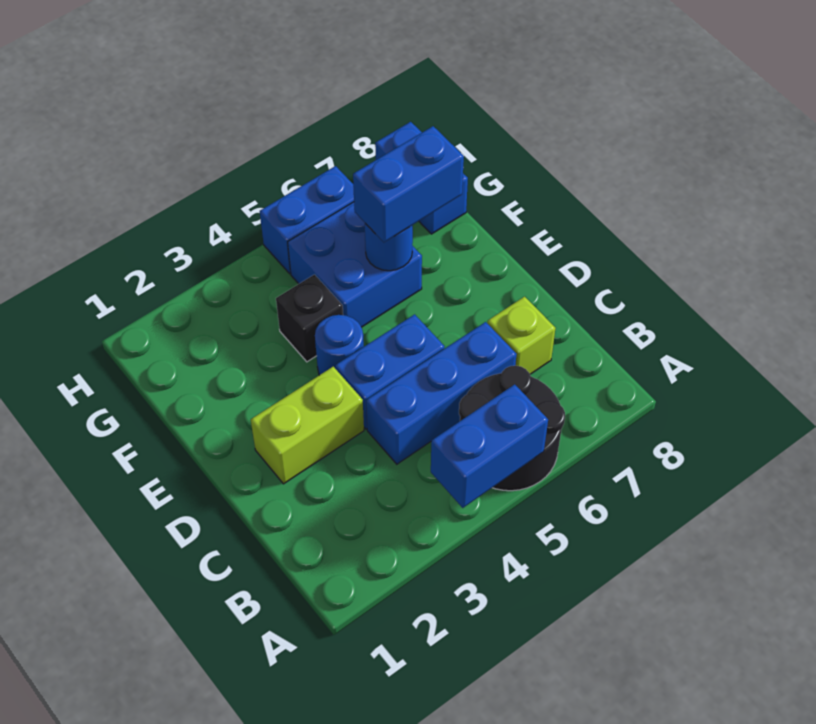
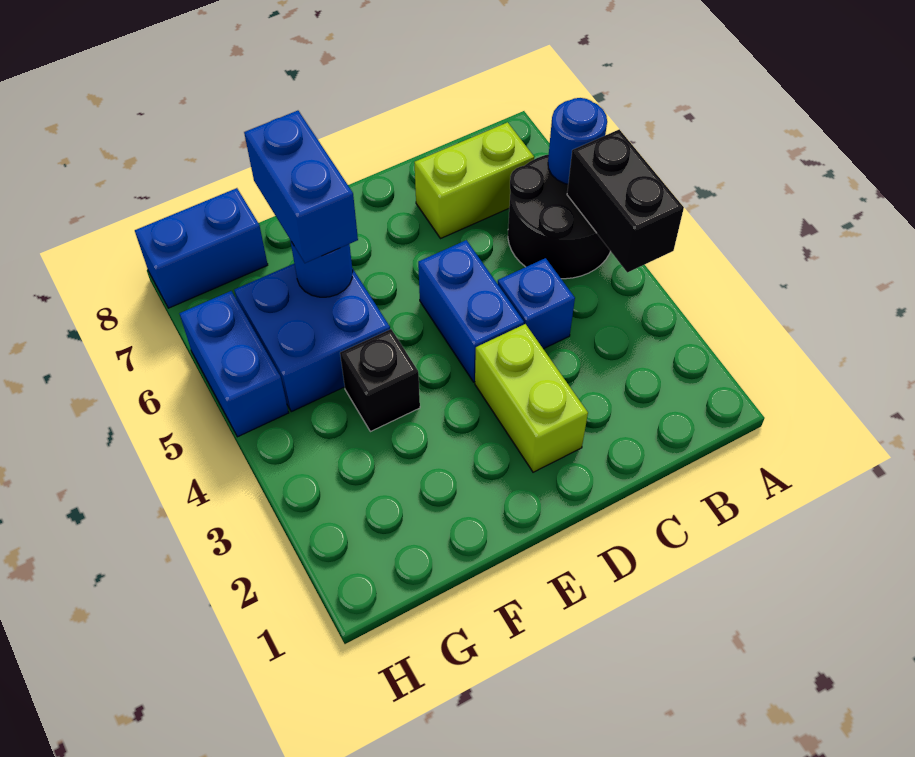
blue 1x2 brick [431,384,548,508] -> black 1x2 brick [567,129,684,272]
blue 1x3 brick [366,322,517,464] -> blue 1x1 brick [498,258,575,349]
lime 1x1 brick [487,297,556,374] -> lime 1x2 brick [414,122,534,239]
blue 1x1 round brick [315,315,364,375] -> blue 1x1 round brick moved to [548,98,607,184]

